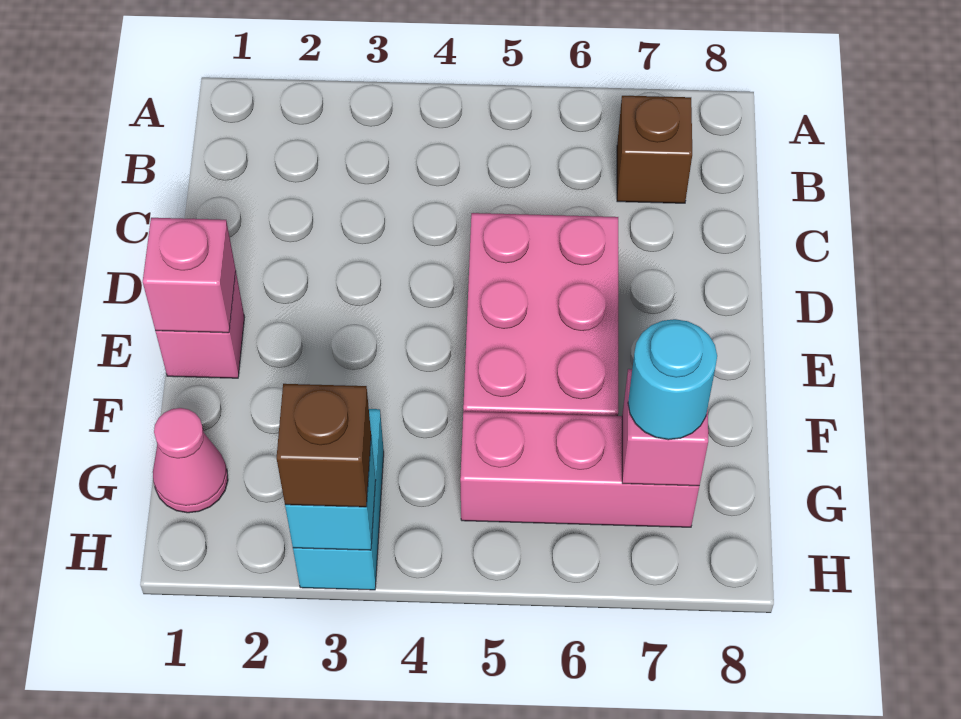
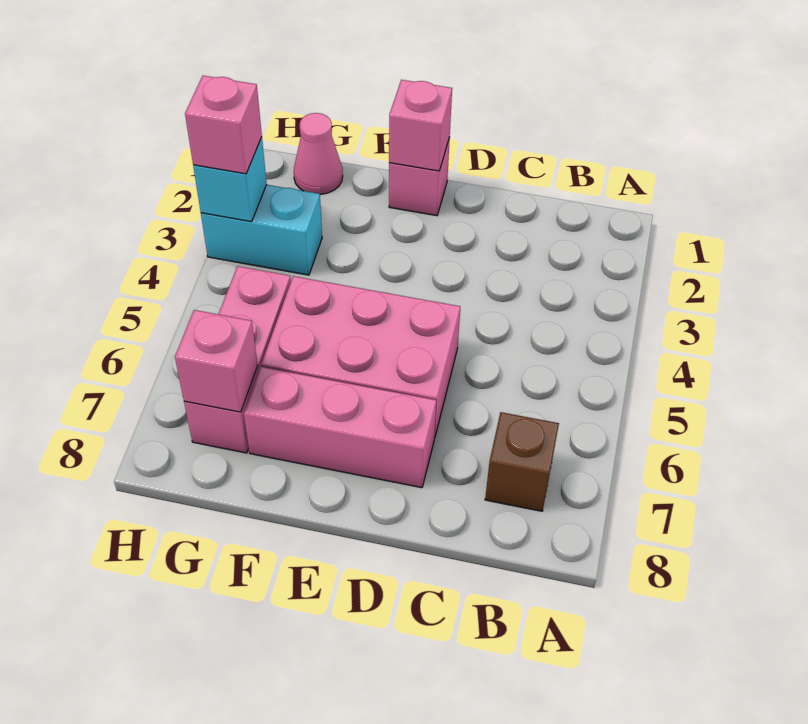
none -> pink 1x3 brick [244,367,436,488]
cyan 1x1 round brick [628,319,717,440] -> none
brown 1x1 brick [277,384,371,507] -> pink 1x1 brick [185,76,262,174]

